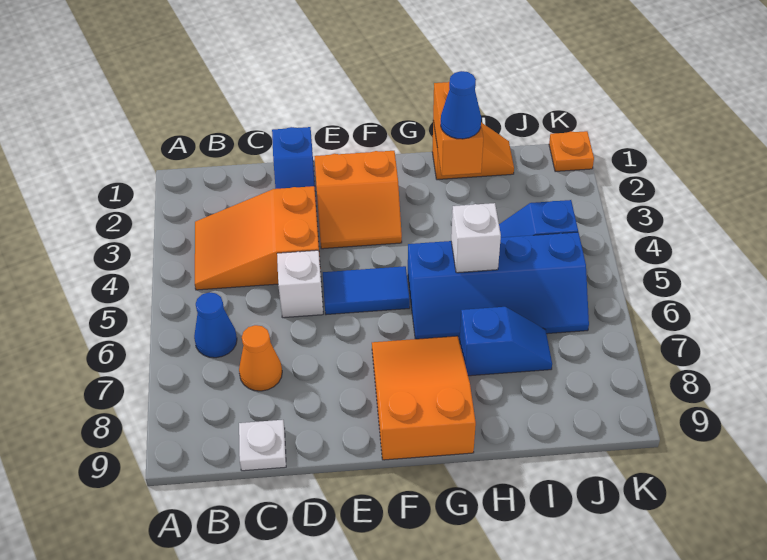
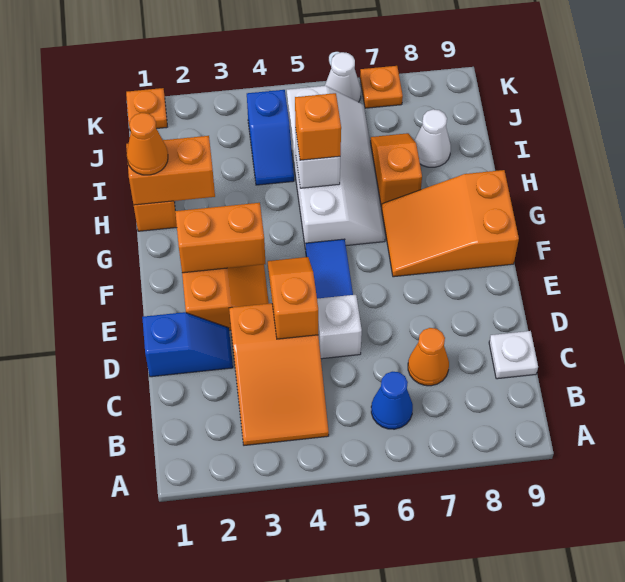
none -> orange 1x2 slope [268,257,318,339]
none -> orange 1x2 brick [175,203,265,273]
blue 2x4 slope [408,232,589,340] -> white 2x4 slope [287,86,385,249]
none -> orange 1x1 cone [127,113,168,175]
blue 1x1 cone [441,71,481,139] -> none
none -> orange 1x1 brick [295,93,341,160]
blue 1x2 slope [460,307,552,376] -> orange 1x2 slope [371,133,422,207]
none -> white 1x1 cone [415,109,451,167]
none -> white 1x1 cone [325,52,361,102]
none -> orange 1x1 plate [360,66,403,108]

